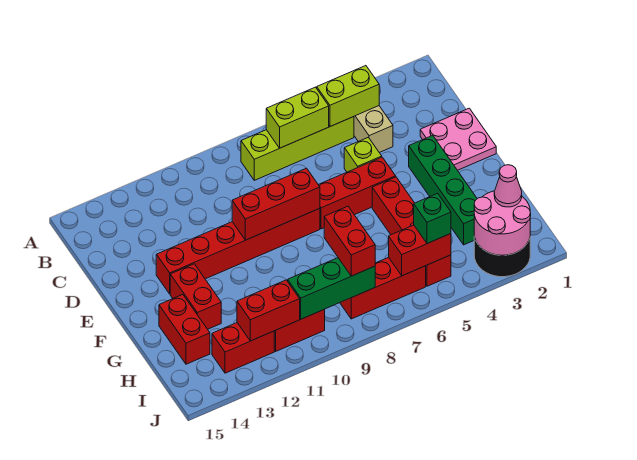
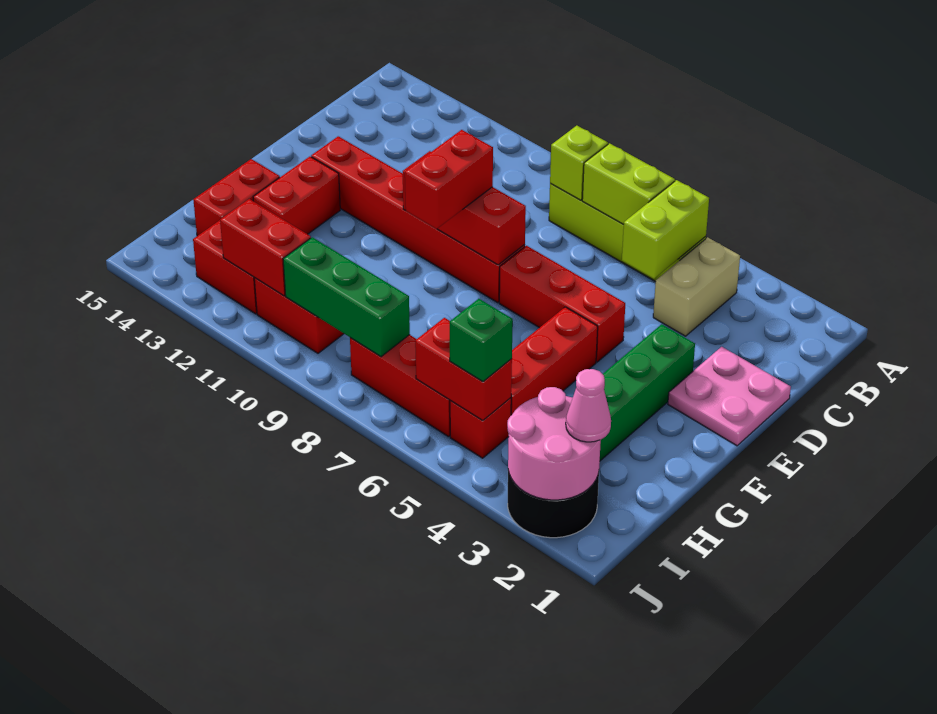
lime 1x2 brick [317,66,379,126] -> lime 1x2 brick turned to [622,180,709,279]
lime 1x1 brick [344,137,382,172] -> lime 1x1 brick moved to [550,126,608,200]
red 1x2 brick [324,206,375,276] -> red 1x2 brick moved to [405,130,493,229]

